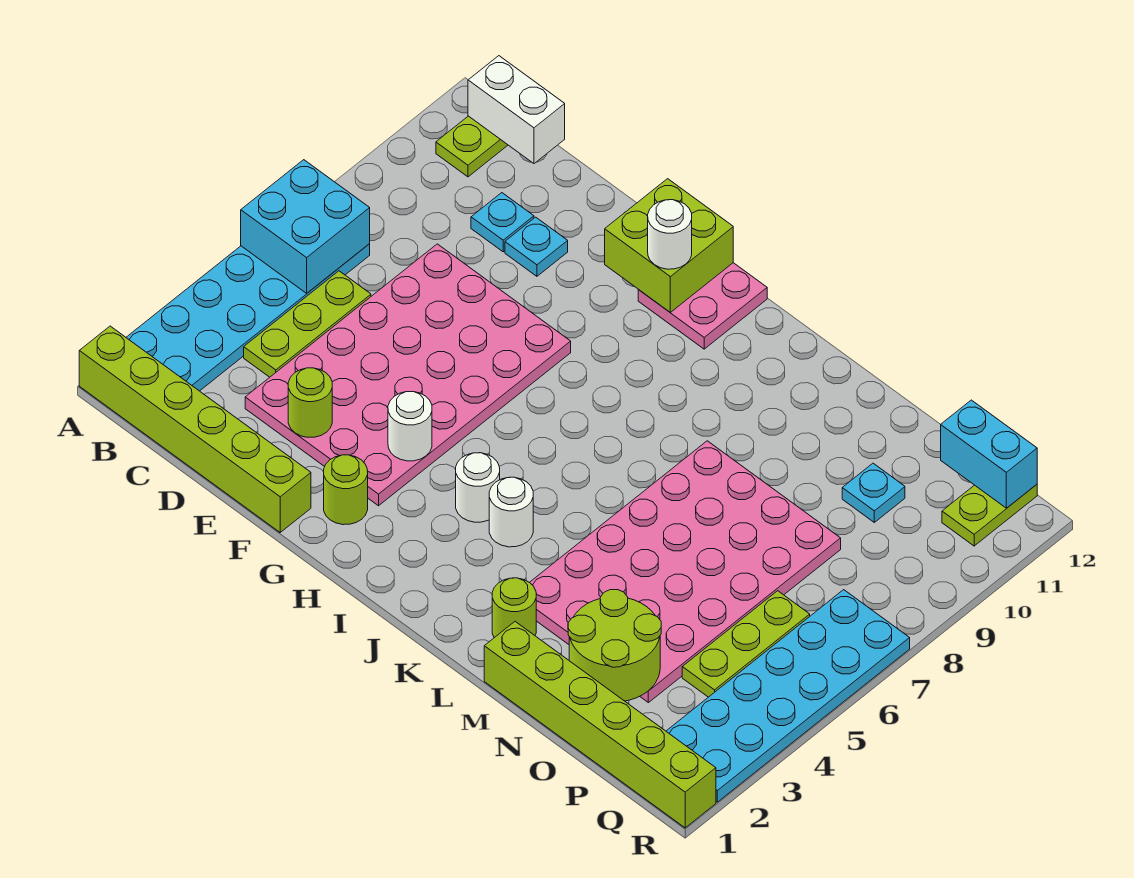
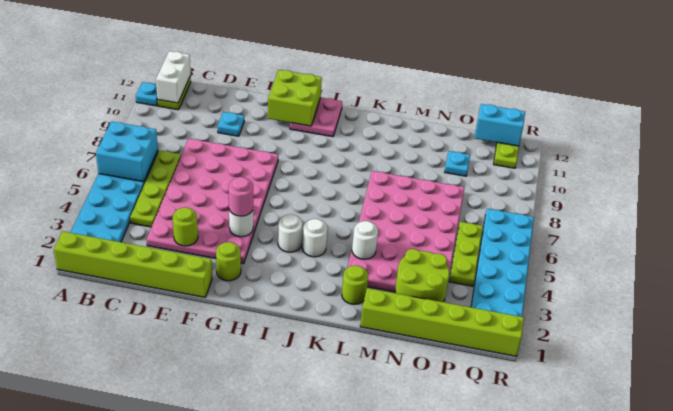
white 1x2 brick [468,56,565,164] -> white 1x2 brick turned to [156,51,191,103]
lime 1x3 plate [244,271,371,377] -> lime 1x4 plate [130,150,181,227]
cyan 1x1 plate [471,193,534,252] -> cyan 1x1 plate moved to [136,82,158,106]
none -> pink 1x1 round brick [229,177,253,216]
white 1x1 round brick [648,200,692,269] -> white 1x1 round brick moved to [352,221,378,259]

